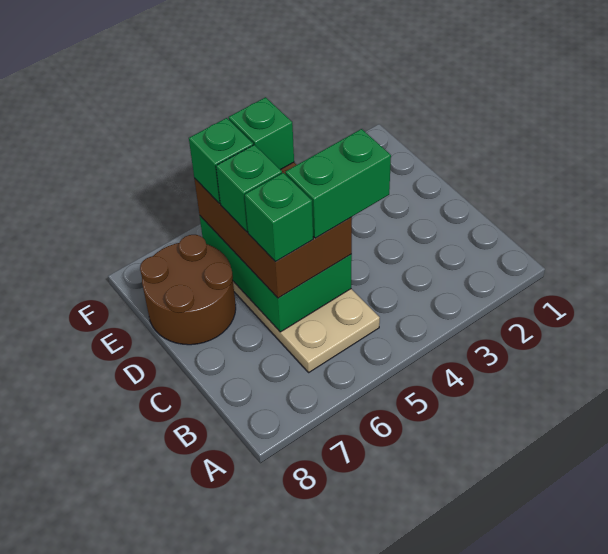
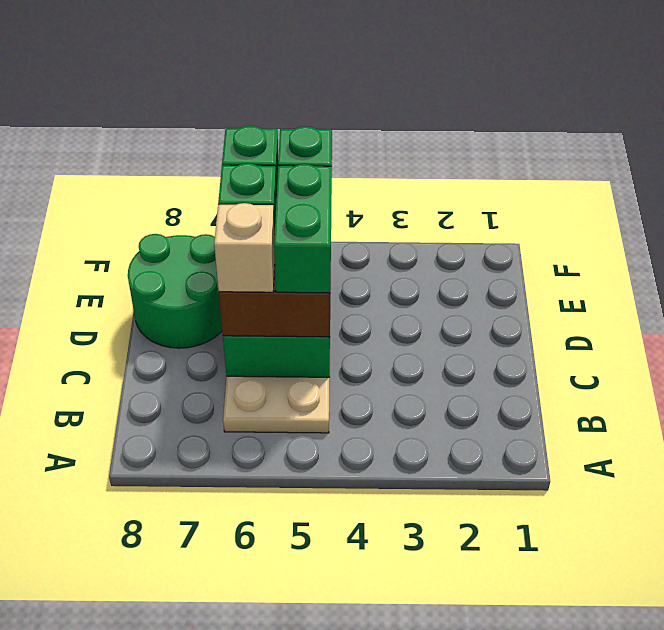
green 1x2 brick [285,129,391,238] -> green 1x2 brick turned to [274,164,332,293]
green 1x1 brick [245,173,313,262] -> tan 1x1 brick [214,203,275,292]
brown 2x2 round brick [140,235,236,345] -> green 2x2 round brick [128,234,222,348]

